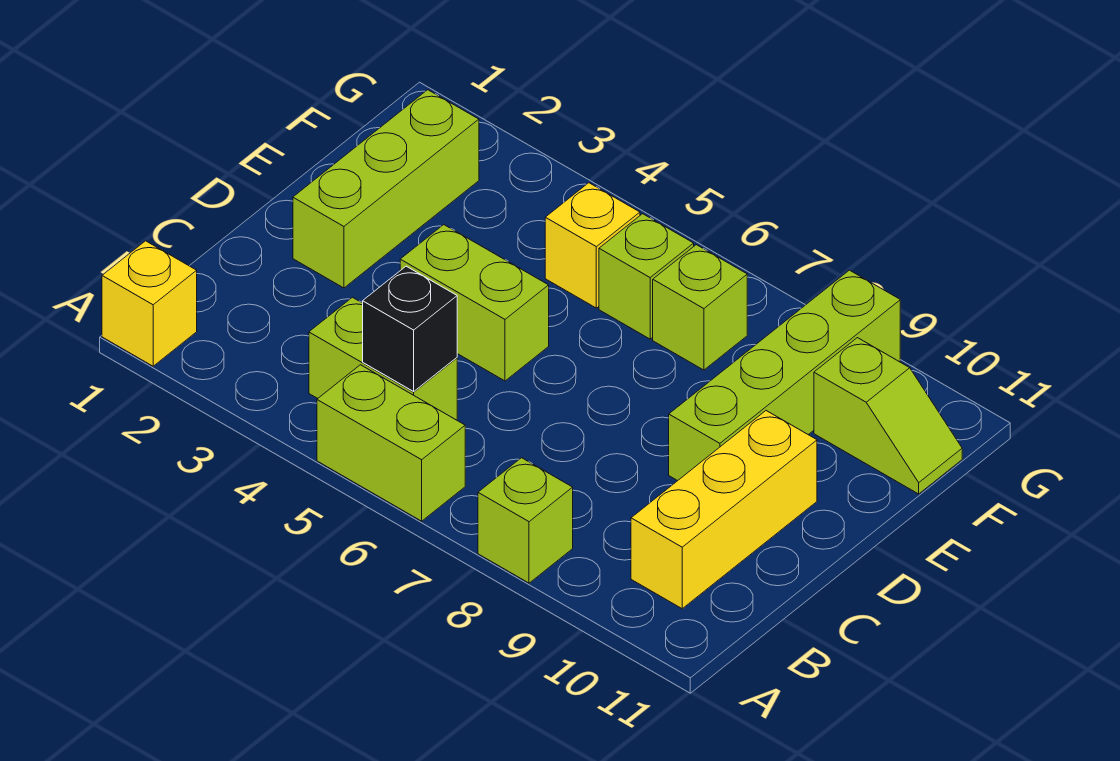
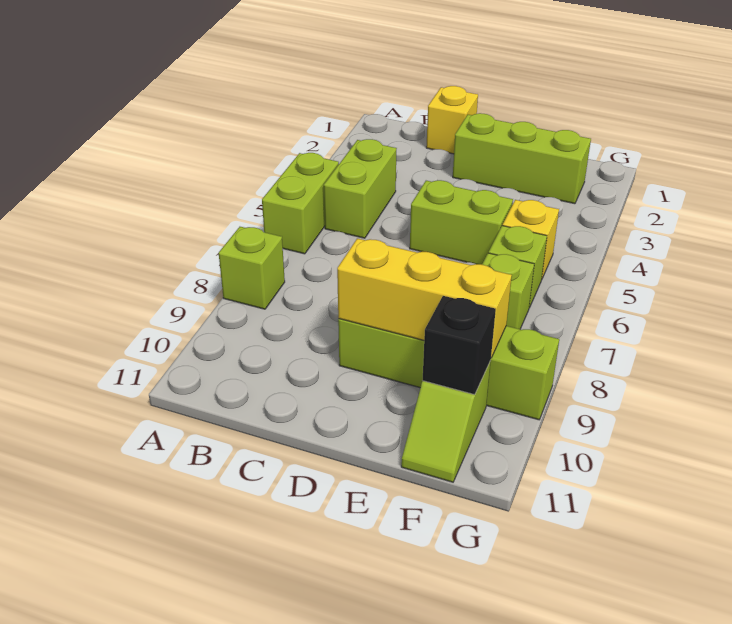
yellow 1x1 brick [102,241,197,366] -> yellow 1x1 brick moved to [426,86,478,154]
black 1x1 brick [363,266,457,391] -> black 1x1 brick moved to [423,296,496,395]
yellow 1x3 brick [631,411,817,609] -> yellow 1x3 brick moved to [337,238,512,358]
lime 1x2 brick [400,225,549,381] -> lime 1x2 brick turned to [410,180,513,264]

